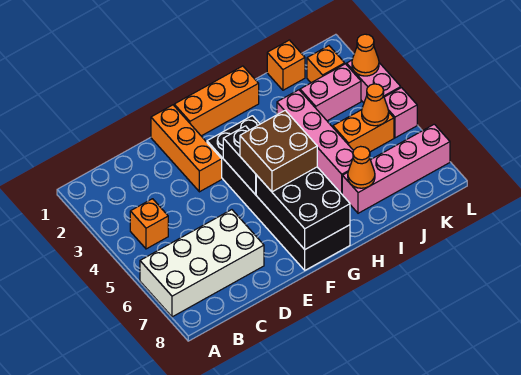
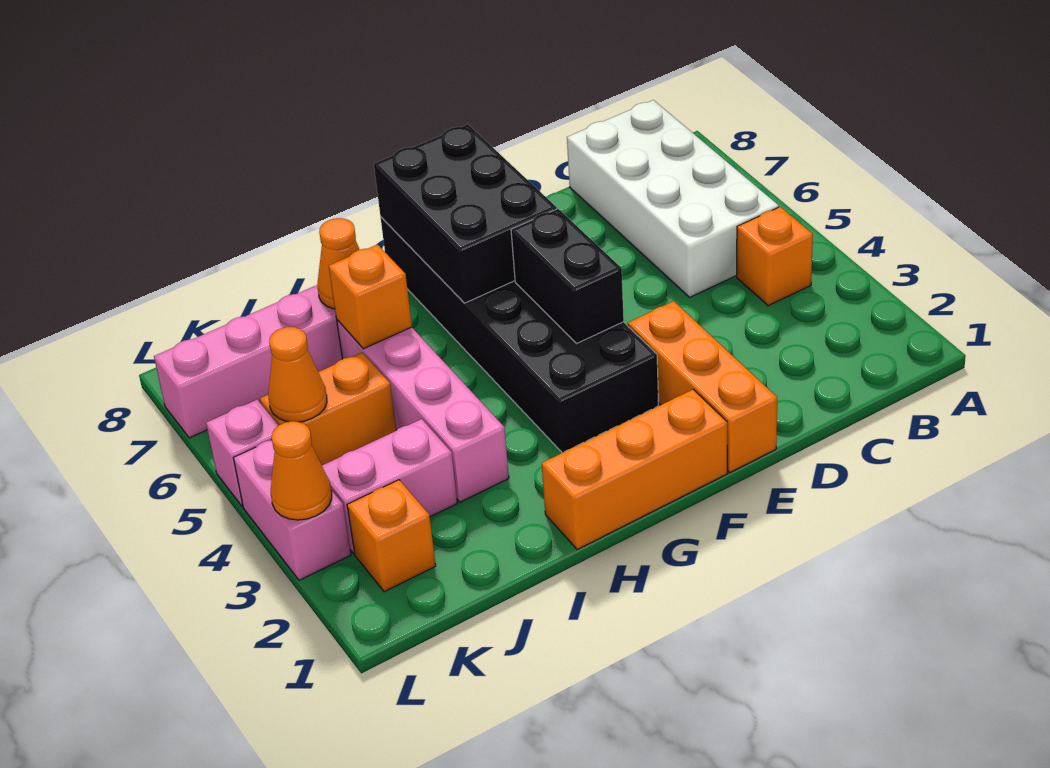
white 2x4 brick [140,210,264,317] -> white 2x4 brick turned to [567,100,779,297]
brown 2x2 brick [240,110,317,192] -> none
orange 1x1 brick [267,40,305,90] -> orange 1x1 brick moved to [329,245,412,349]

